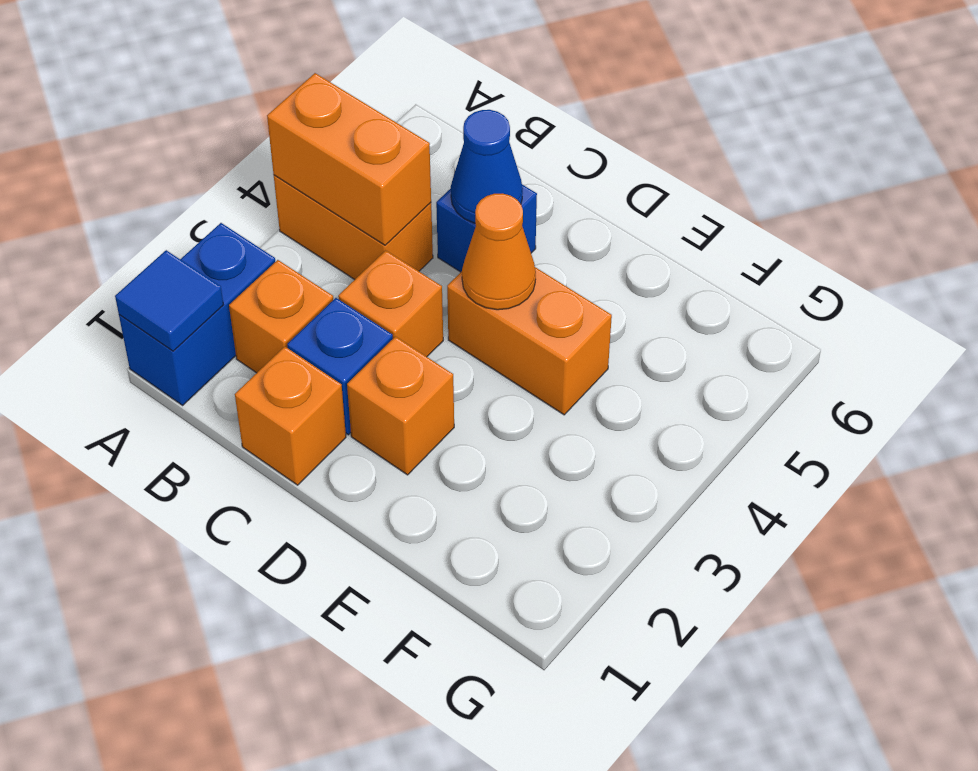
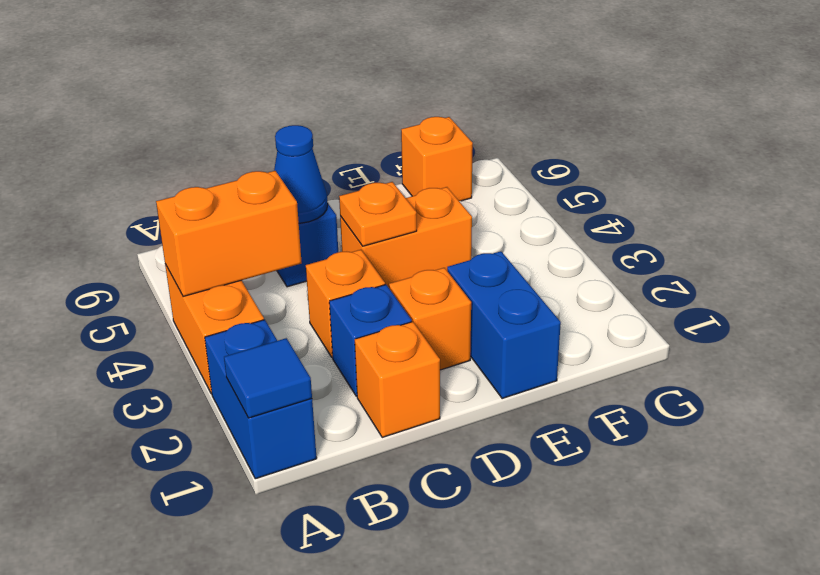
orange 1x2 brick [274,175,433,280] -> orange 1x2 brick turned to [165,264,264,394]
orange 1x1 brick [229,260,333,373] -> orange 1x1 brick moved to [401,117,473,201]
orange 1x1 cone [462,193,536,310] -> orange 1x1 plate [339,182,417,246]
none -> blue 1x2 brick [447,251,561,399]

